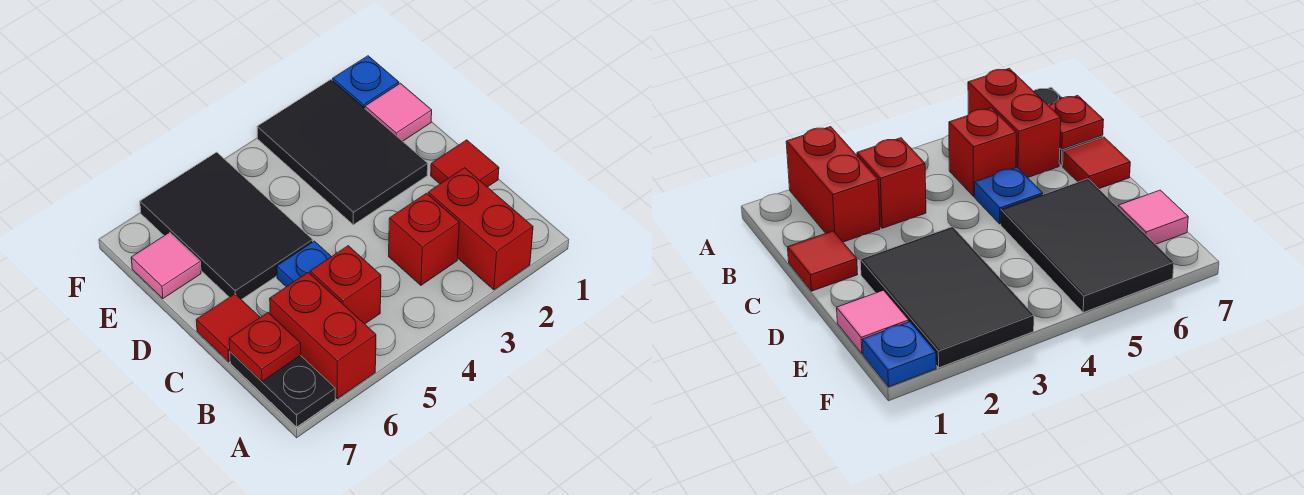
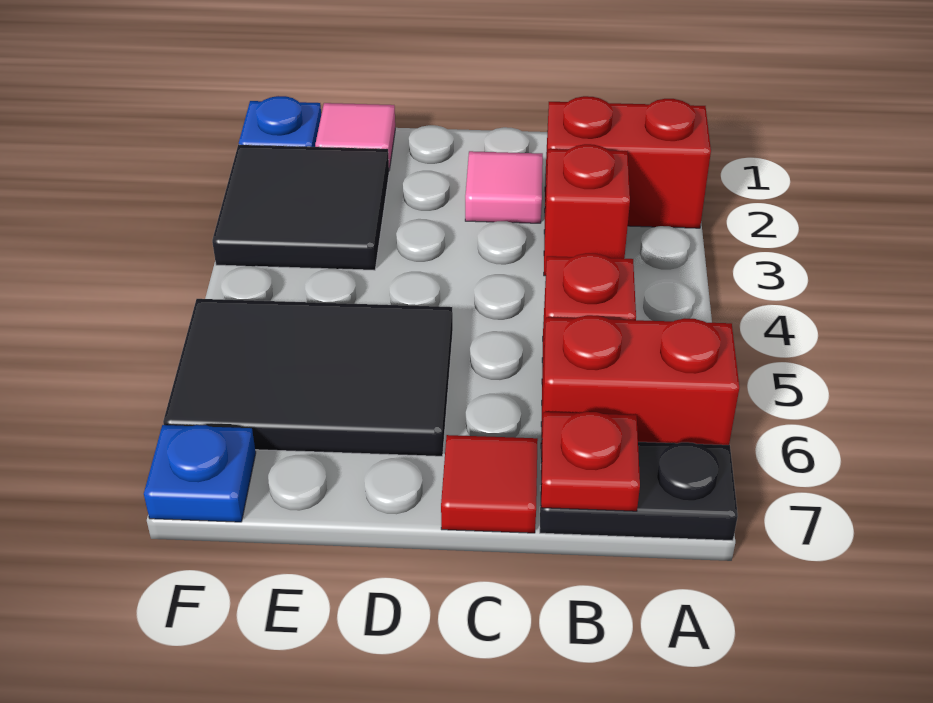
red 1x1 tile [431,140,499,187] -> none
blue 1x1 plate [277,241,331,287] -> blue 1x1 plate moved to [144,425,256,522]
black 2x3 tile [257,80,428,225] -> black 2x2 tile [212,145,389,270]
pink 1x1 tile [131,232,201,298] -> pink 1x1 tile moved to [465,151,543,223]

